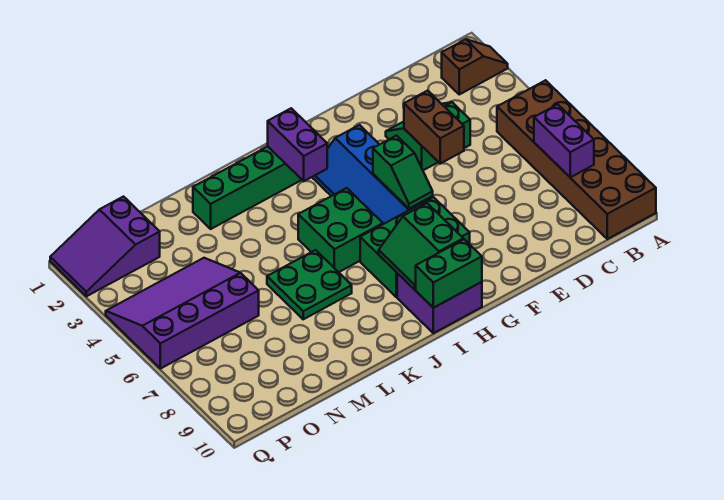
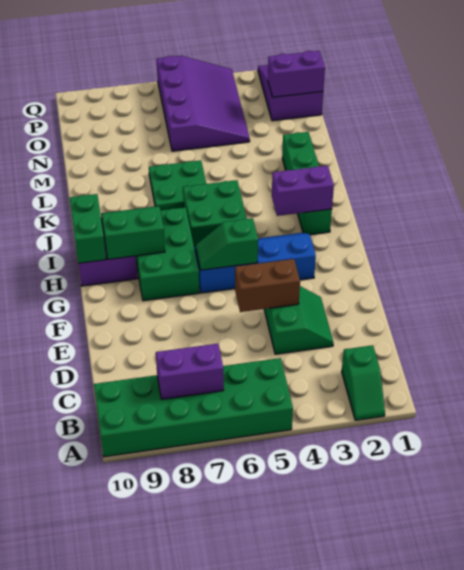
brown 1x2 slope [442,39,508,94] -> green 1x2 slope [342,345,385,420]
brown 2x6 brick [497,80,656,239] -> green 2x6 brick [94,358,293,457]
none -> purple 1x2 brick [268,51,325,97]

